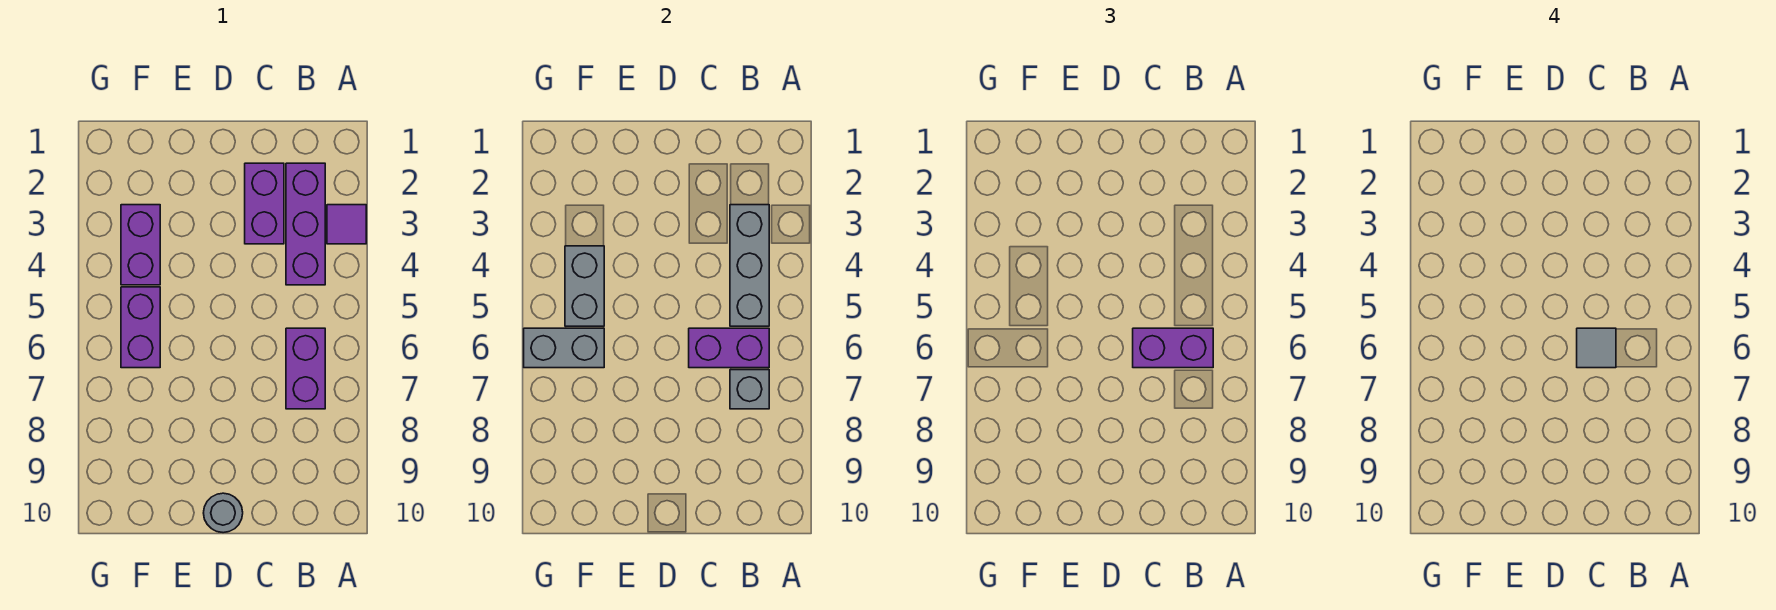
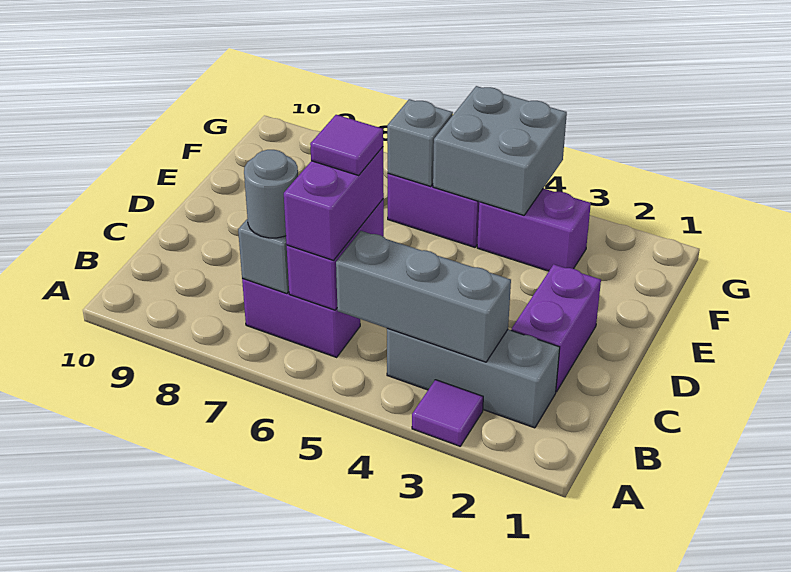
purple 1x3 brick [286,163,325,285] -> grey 1x3 brick [387,328,560,428]
purple 1x2 brick [245,163,284,244] -> purple 1x2 brick turned to [511,264,601,392]
grey 1x1 tile [1577,328,1616,368] -> purple 1x1 tile [310,115,383,175]
grey 1x1 round brick [204,493,243,533] -> grey 1x1 round brick moved to [244,150,298,238]
grey 1x2 brick [565,246,604,326] -> grey 2x2 brick [433,86,567,215]
grey 1x2 brick [524,328,604,368] -> grey 1x1 brick [387,99,453,186]

